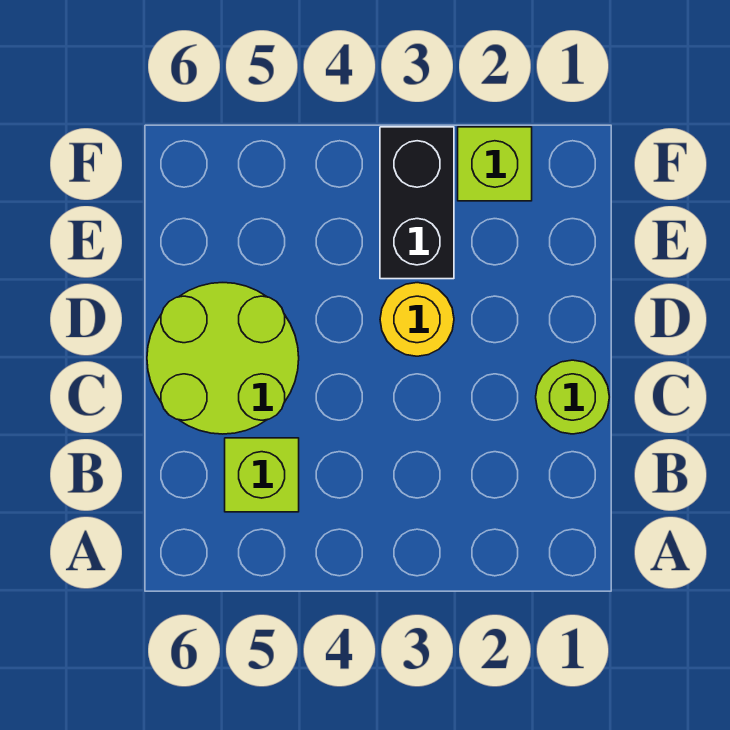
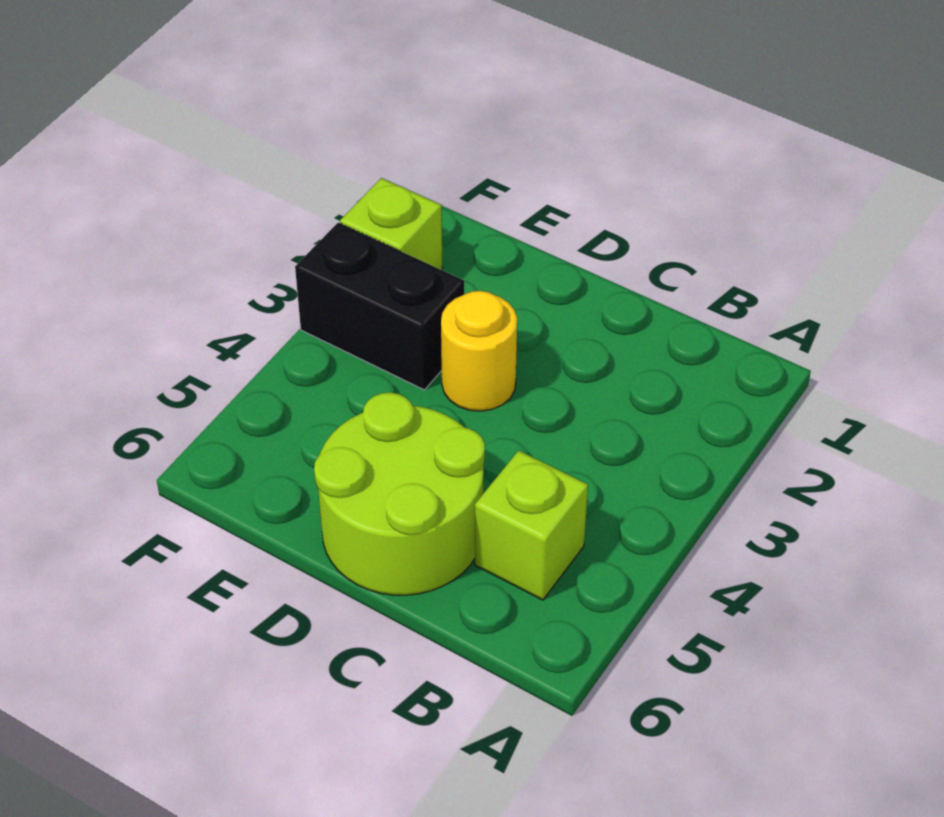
lime 1x1 round brick [536,360,609,434] -> none

